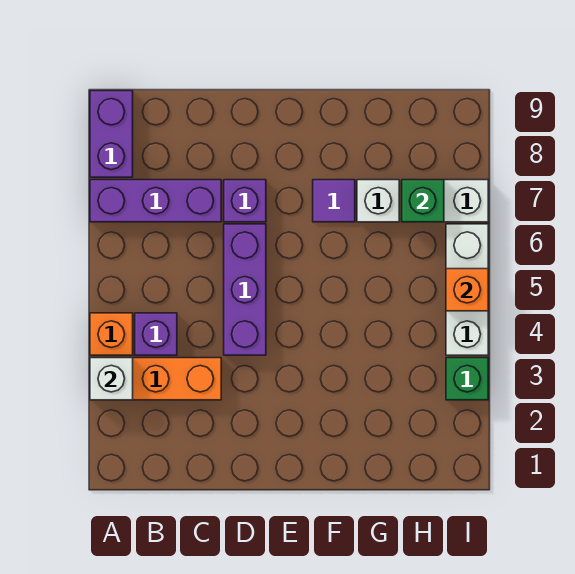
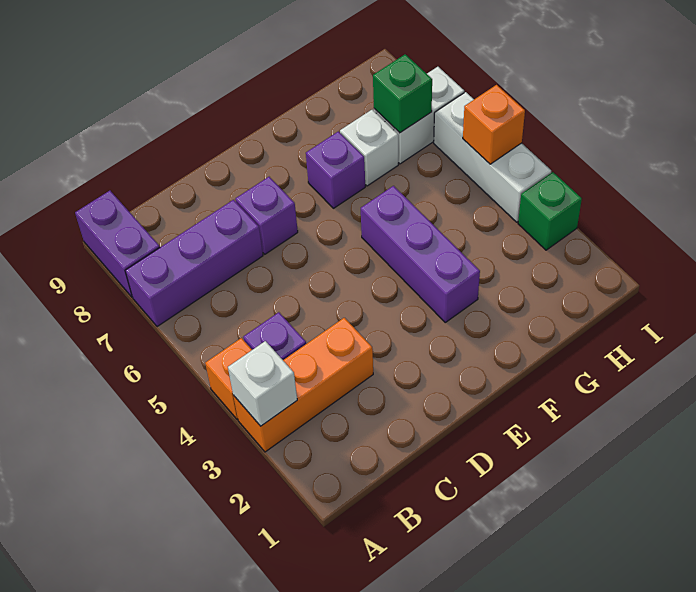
purple 1x3 brick [224,224,266,355] -> purple 1x3 brick moved to [361,186,480,322]
purple 1x1 tile [313,180,355,222] -> purple 1x1 brick [306,131,365,208]

